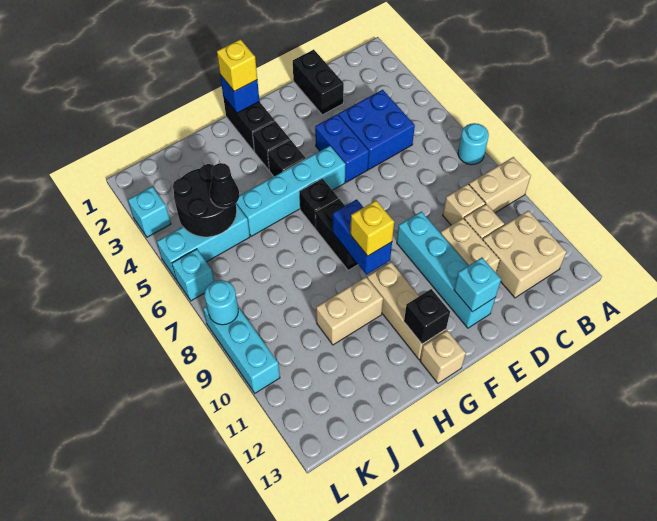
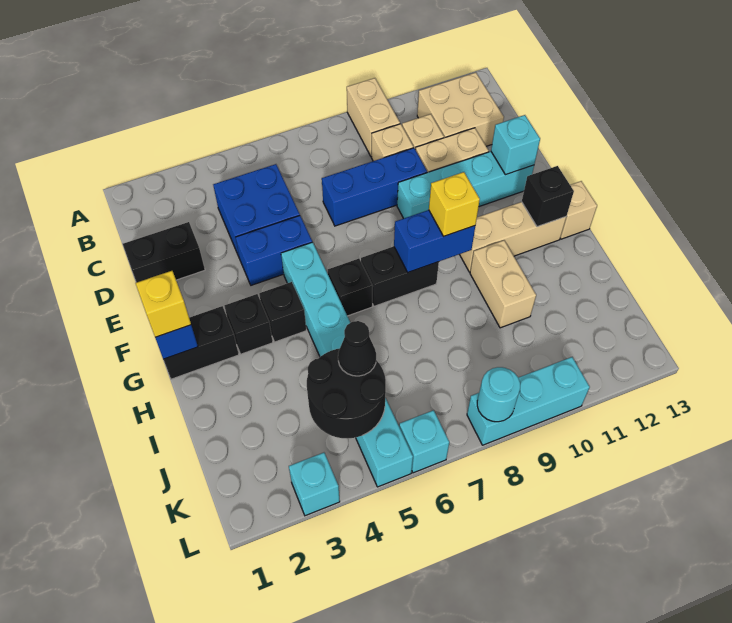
cyan 1x1 round brick [458,123,489,165] -> none
none -> blue 1x3 brick [322,148,427,226]

